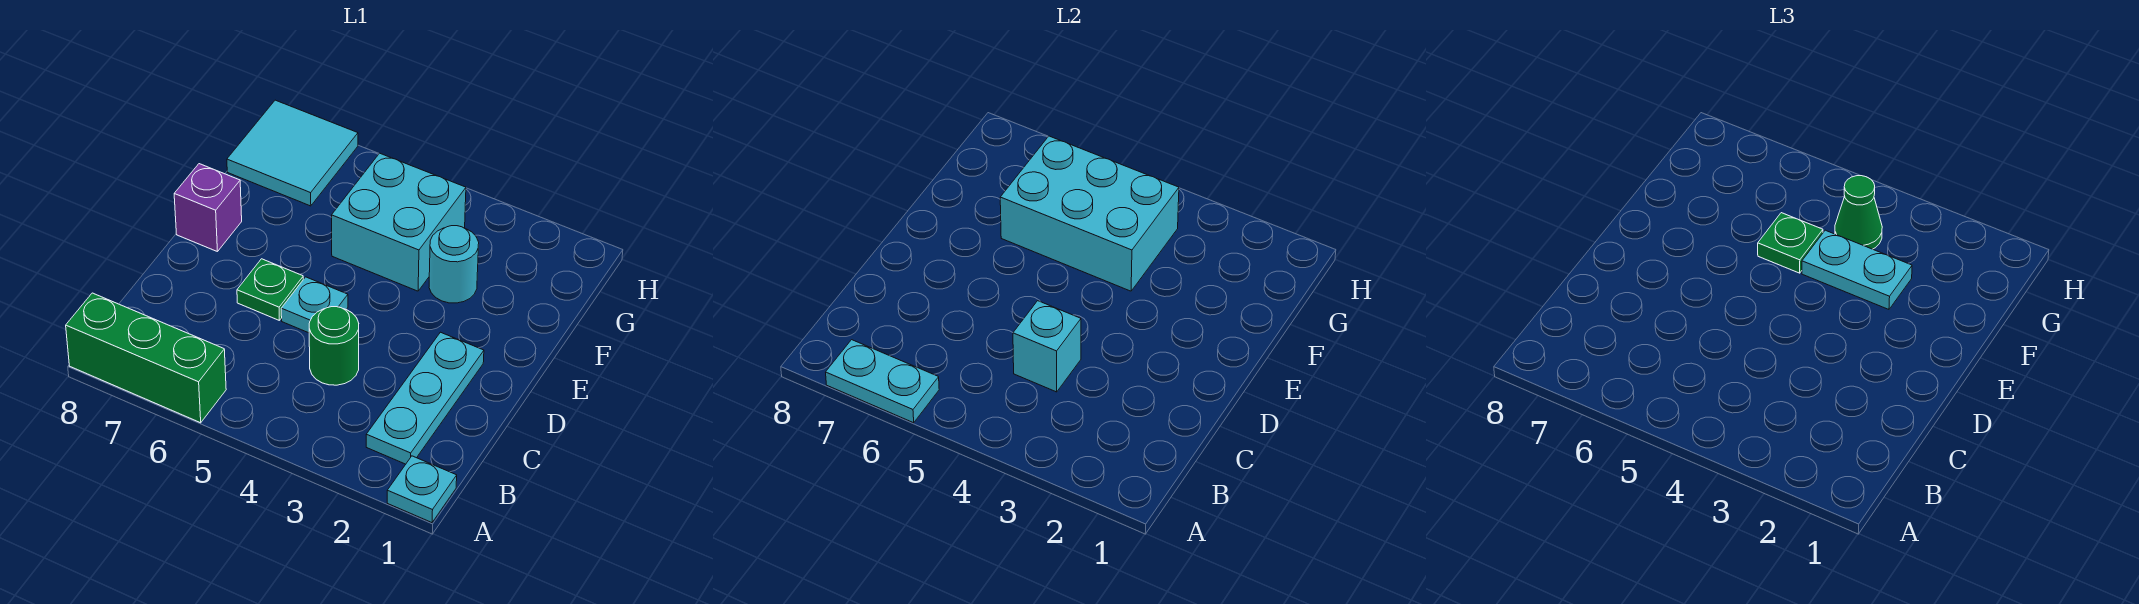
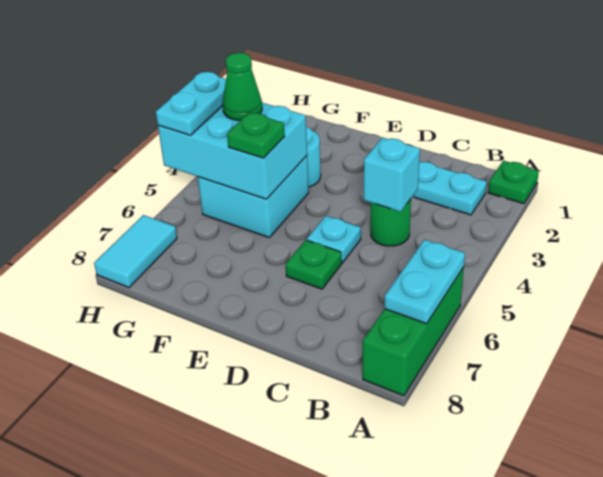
cyan 1x1 plate [387,456,457,523] -> green 1x1 plate [488,161,539,204]
purple 1x1 brick [174,164,242,251] -> none
cyan 1x2 plate [1802,230,1912,309] -> cyan 1x2 plate moved to [156,72,226,135]
cyan 2x3 brick [1000,136,1179,291] -> cyan 2x3 brick turned to [158,103,307,199]
cyan 2x2 tile [227,100,358,206] -> cyan 1x2 tile [94,215,177,287]

